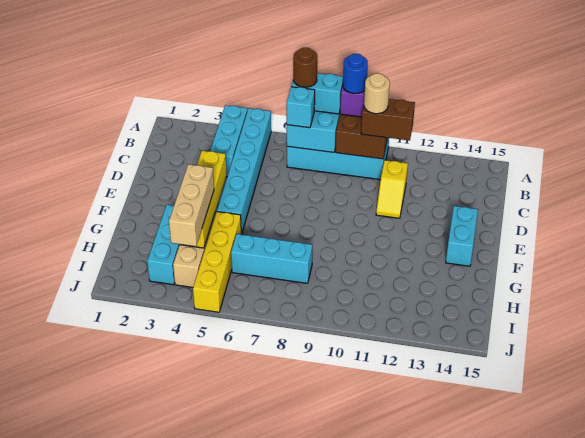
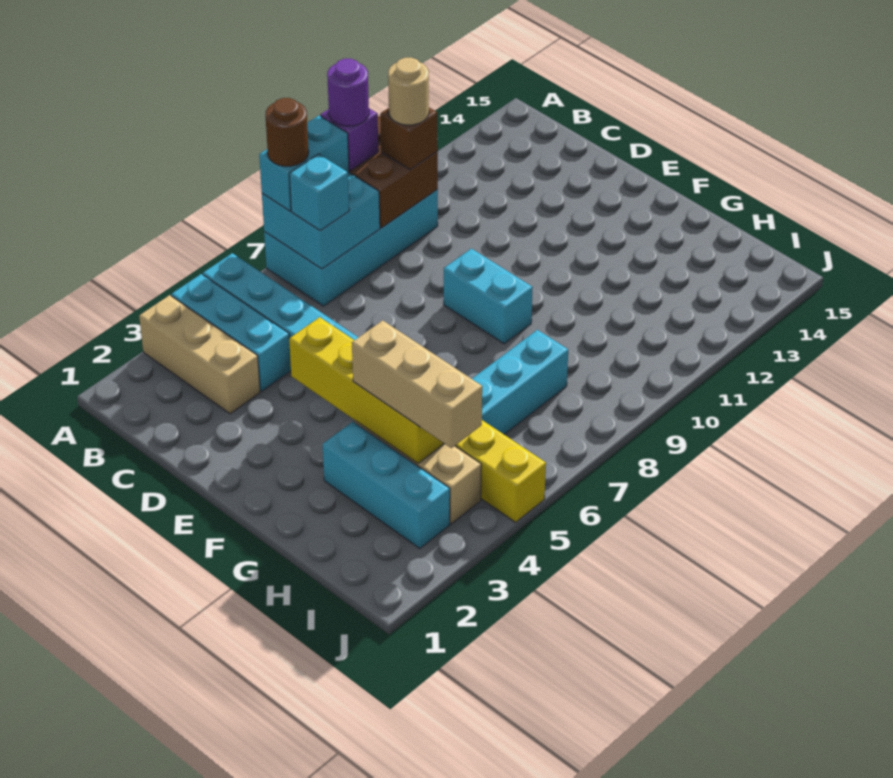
none -> tan 1x3 brick [139,295,260,414]
blue 1x1 round brick [343,54,368,93] -> purple 1x1 round brick [327,59,369,126]
brown 1x2 brick [361,99,415,141] -> brown 1x1 brick [380,108,438,170]
yellow 1x2 slope [376,160,408,218] -> none
cyan 1x2 brick [446,206,478,266] -> cyan 1x2 brick moved to [444,249,533,344]

